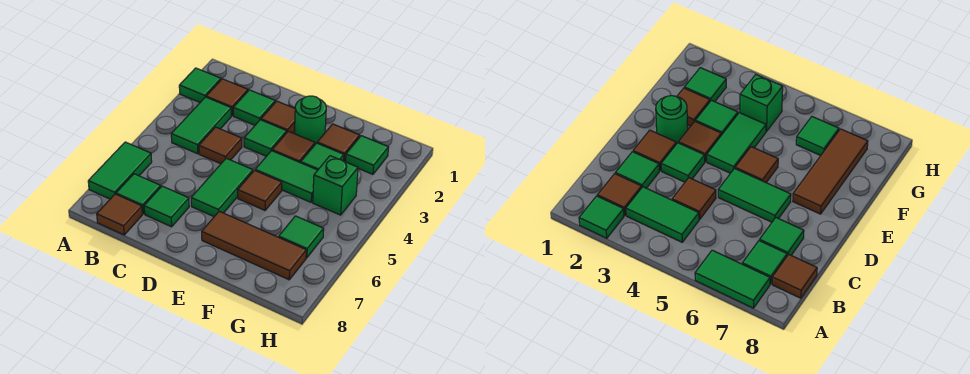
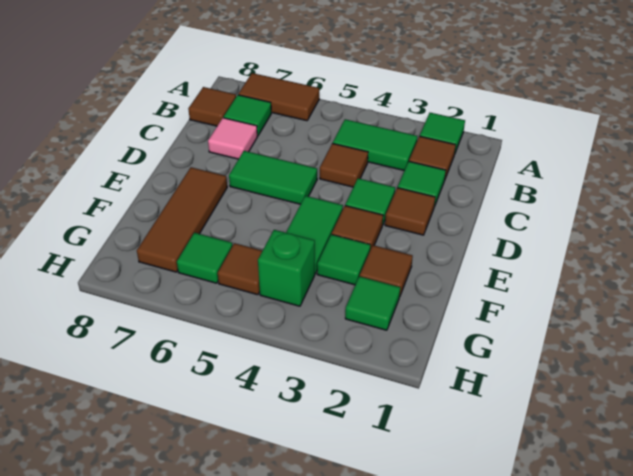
green 1x2 tile [88,142,152,199] -> brown 1x2 tile [238,73,319,121]
green 1x1 tile [144,186,189,227] -> pink 1x1 tile [208,118,257,159]
green 1x1 round brick [295,96,326,144] -> none
brown 1x1 tile [238,171,282,210] -> brown 1x1 tile moved to [218,243,262,295]

